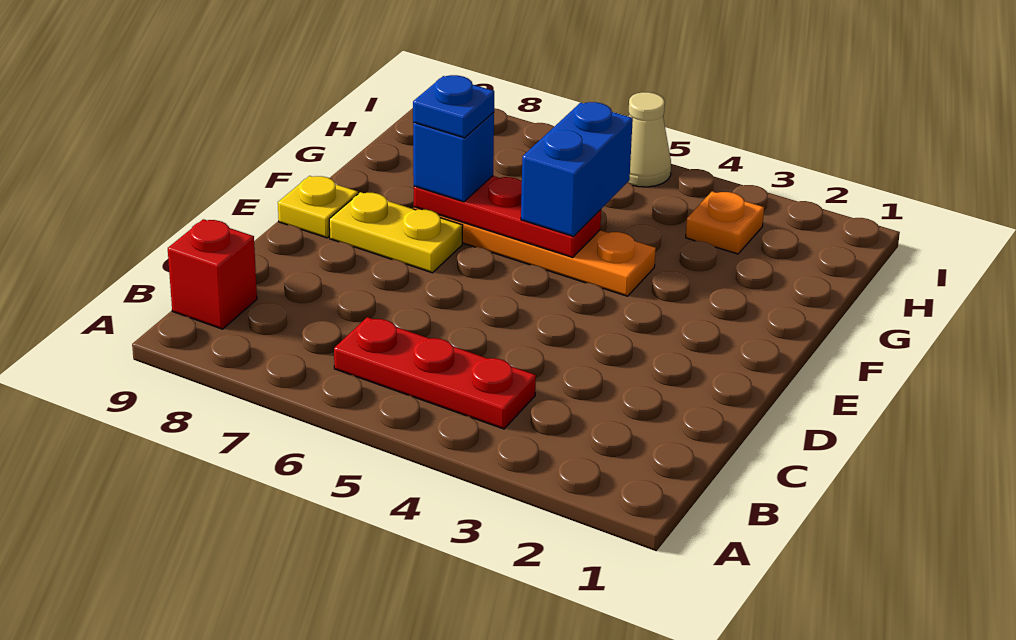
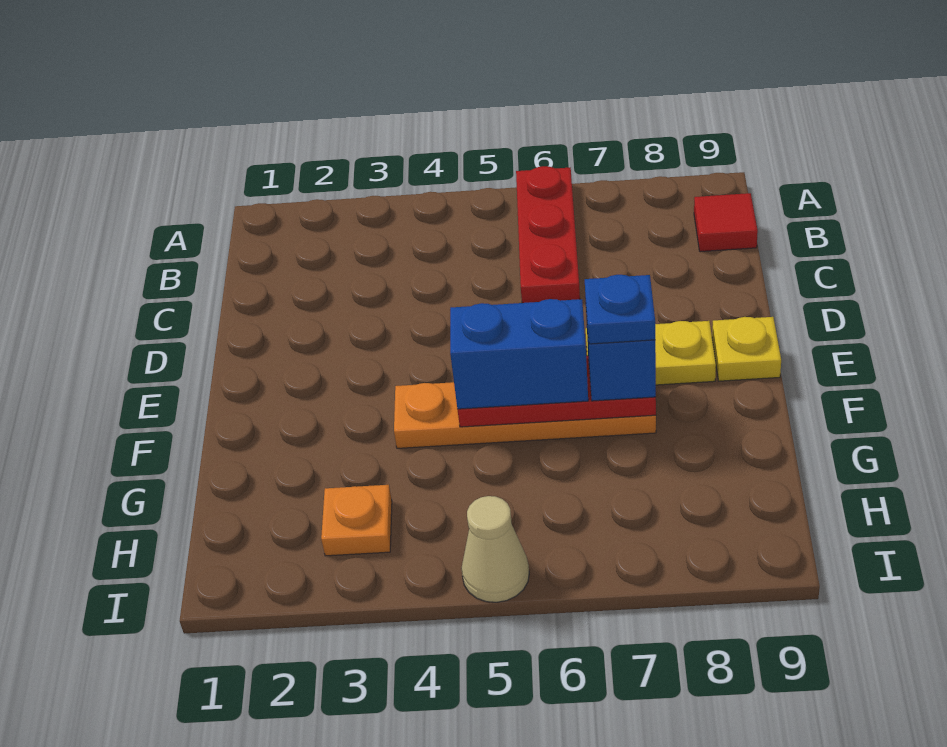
red 1x3 plate [334,317,536,429] -> red 1x3 plate turned to [516,166,580,303]
red 1x1 brick [168,219,257,329] -> red 1x1 tile [694,193,758,252]
blue 1x2 brick [521,102,633,236] -> blue 1x2 brick turned to [450,299,588,409]

